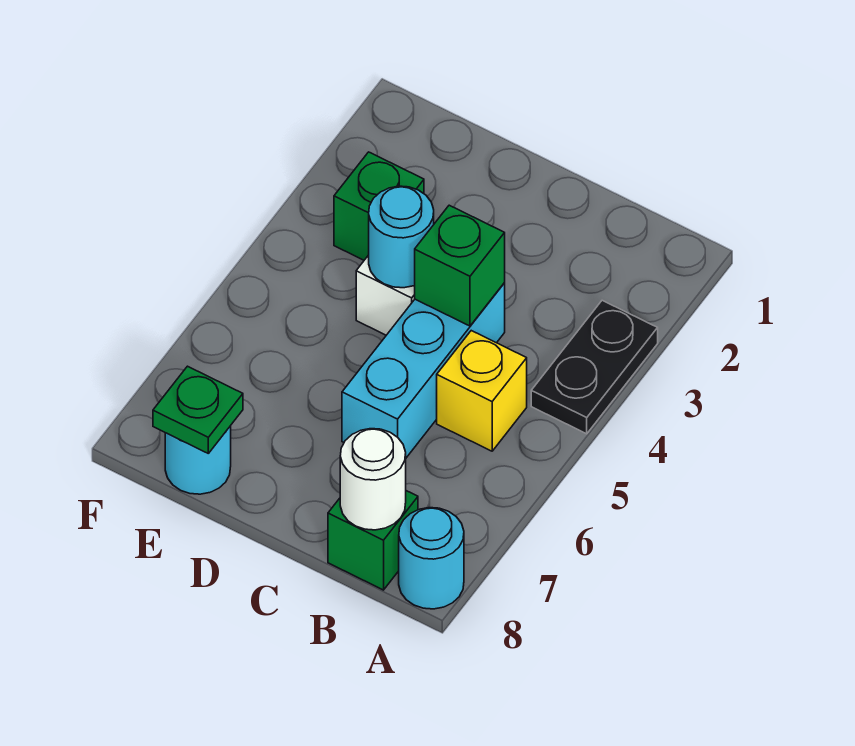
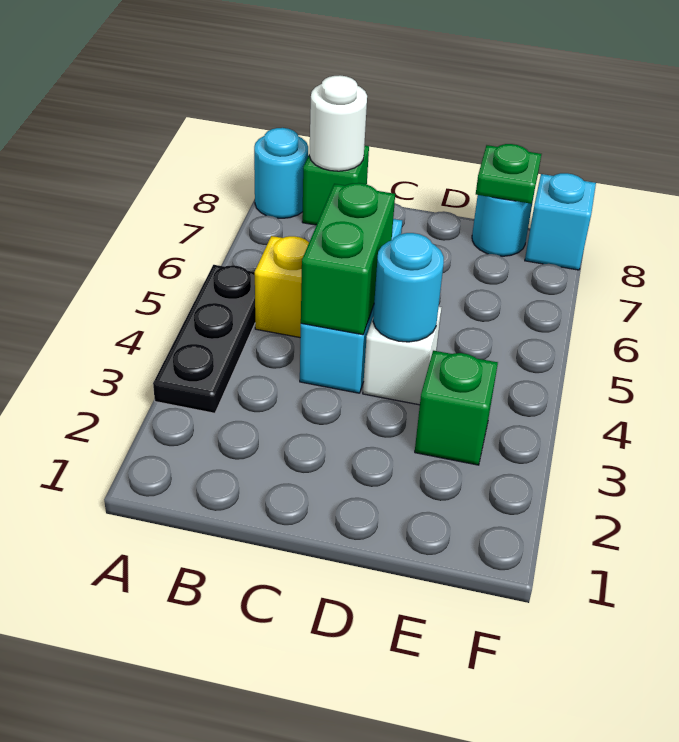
black 1x2 plate [531,300,658,434] -> black 1x3 plate [153,265,255,413]
green 1x1 brick [415,205,505,326] -> green 1x2 brick [301,183,395,335]
none -> cyan 1x1 brick [525,173,596,270]

